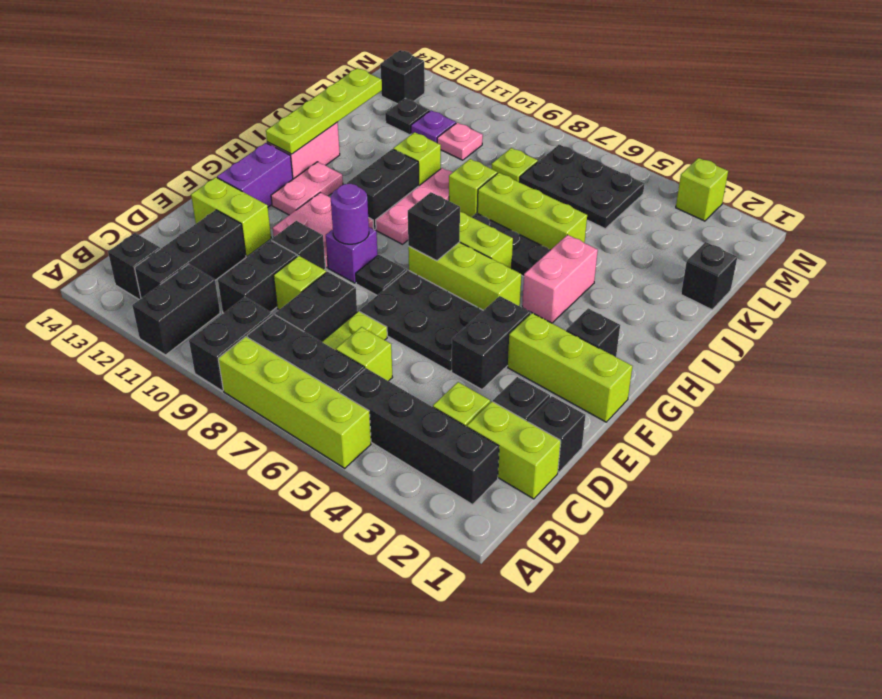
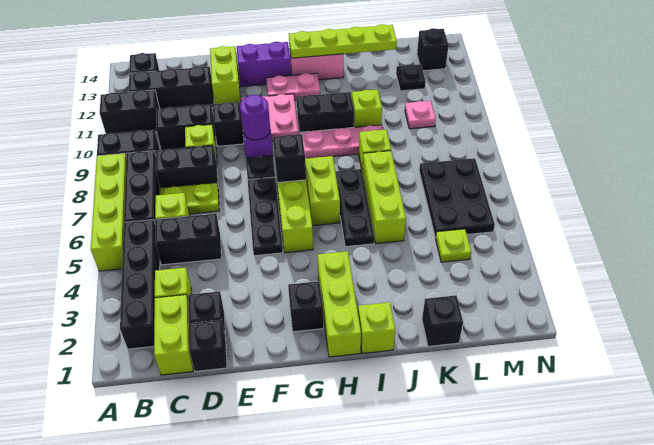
black 1x2 brick [452,296,530,390] -> black 1x2 brick moved to [155,214,222,265]
black 2x3 plate [360,270,483,371] -> black 1x3 plate [248,177,283,256]
lime 1x3 brick [508,313,633,422] -> lime 1x3 brick moved to [318,251,361,357]
pink 1x2 brick [522,235,598,323] -> none
lime 1x1 plate [492,148,538,182] -> lime 1x1 plate moved to [435,229,471,262]
purple 1x1 plate [411,111,456,143] -> none
lime 1x1 brick [676,158,728,221] -> lime 1x1 brick moved to [358,302,395,354]

